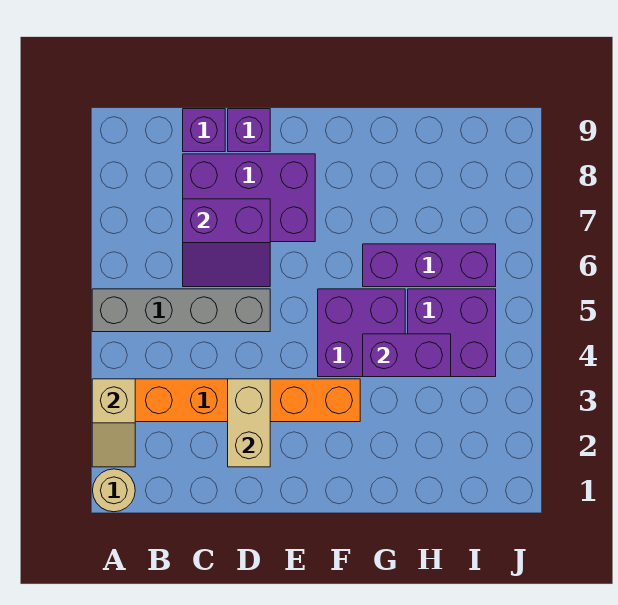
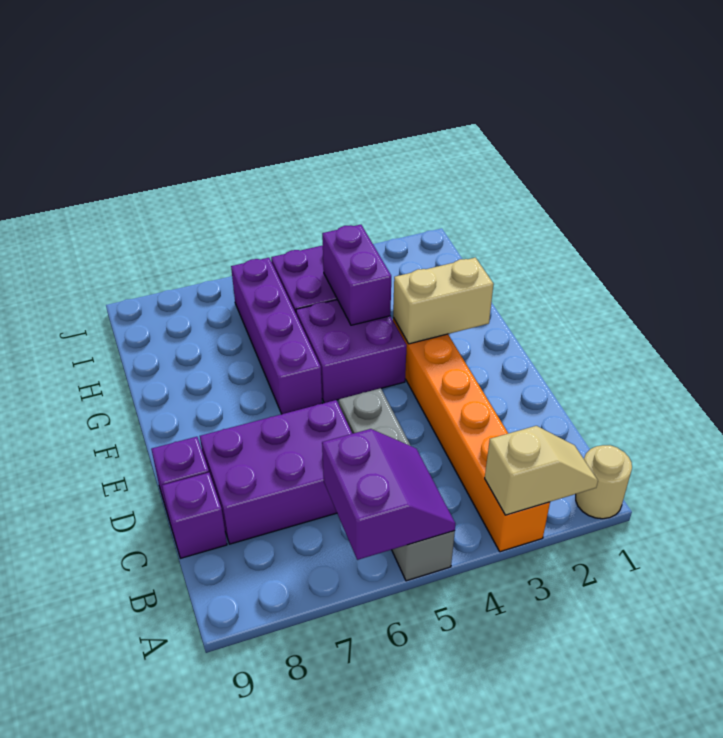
purple 2x2 slope [183,199,270,287] -> purple 2x2 slope moved to [322,429,456,560]
purple 2x3 brick [183,154,315,242] -> purple 2x3 brick turned to [200,400,352,544]
tan 1x2 brick [228,379,270,467] -> tan 1x2 brick moved to [393,258,493,344]
purple 1x3 brick [363,244,496,287] -> purple 1x4 brick [231,258,322,414]

